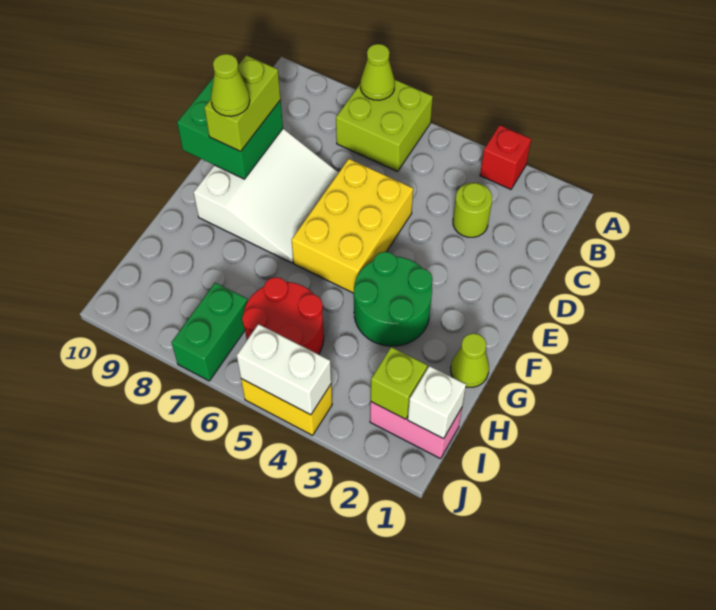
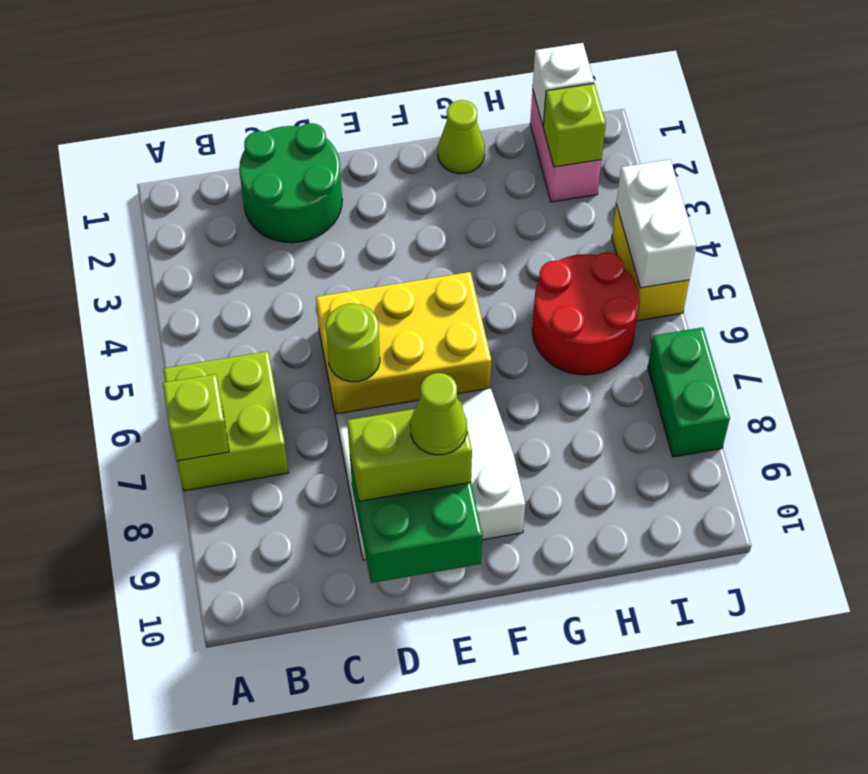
red 1x1 brick [480,125,531,189] -> none
lime 1x1 cone [360,44,395,100] -> lime 1x1 brick [163,374,229,461]
lime 1x1 round brick [453,183,492,237] -> lime 1x1 round brick moved to [326,304,380,382]
green 2x2 round brick [354,252,432,346] -> green 2x2 round brick moved to [239,123,342,243]
green 1x2 brick [172,283,248,381] -> green 1x2 brick turned to [648,327,730,457]

